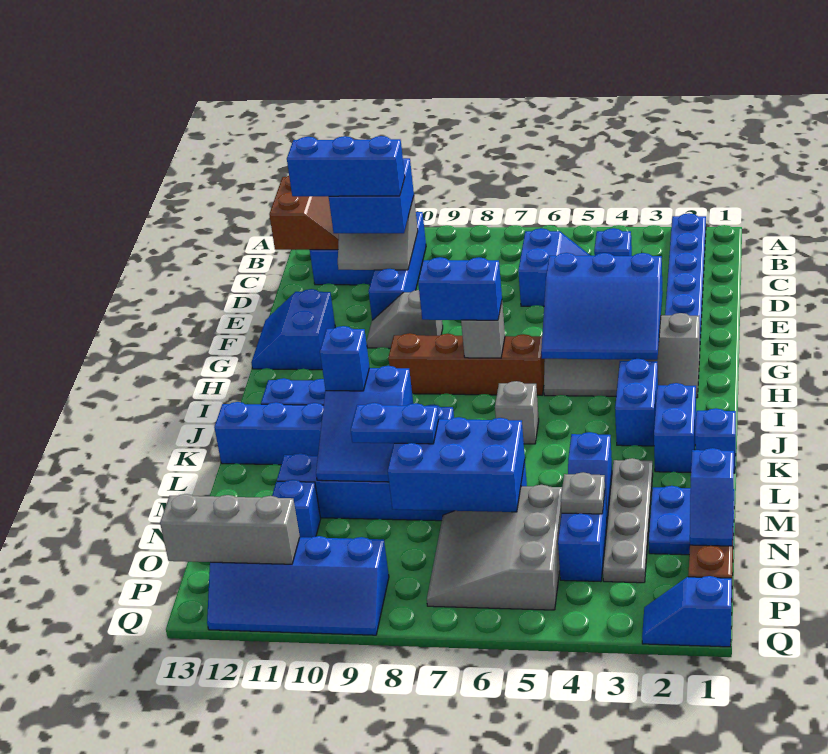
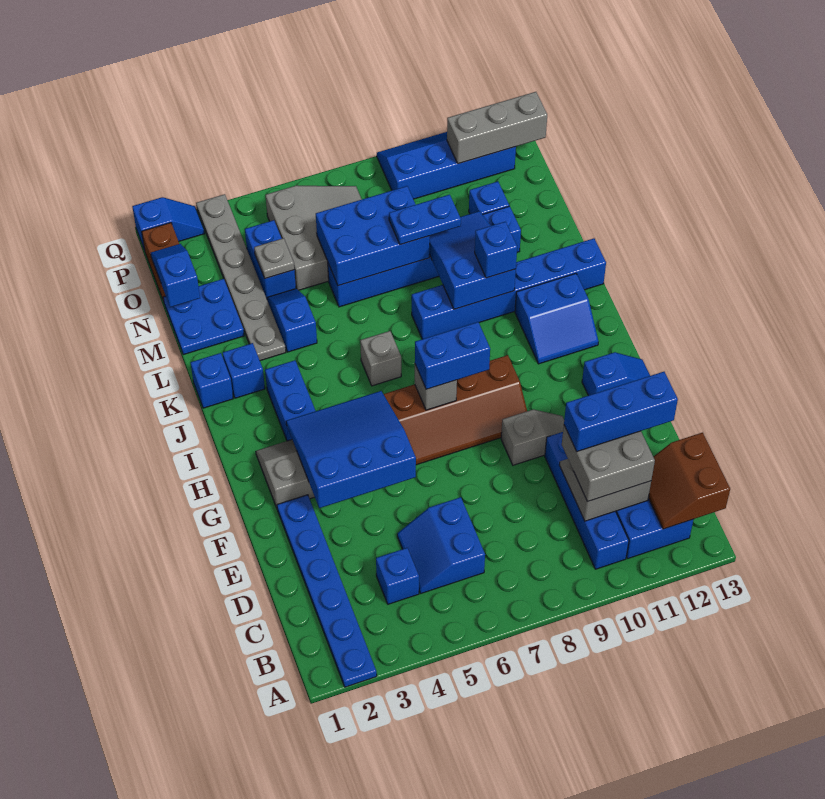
blue 2x2 brick [329,158,414,233] -> grey 2x2 brick [562,426,655,502]
blue 2x2 slope [251,289,335,370] -> blue 1x2 slope [582,352,650,396]
blue 1x2 brick [654,383,696,472] -> blue 1x1 brick [223,343,265,398]
grey 1x4 plate [603,458,653,583] -> grey 1x6 plate [196,194,286,361]

